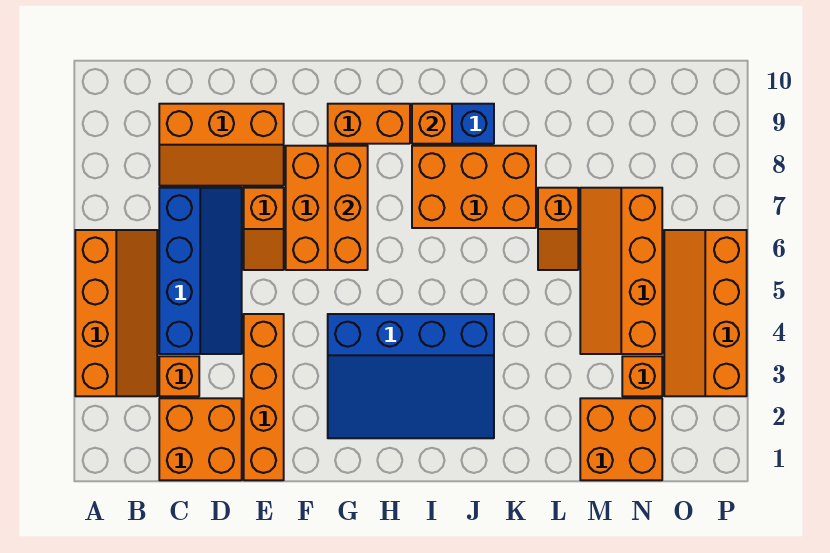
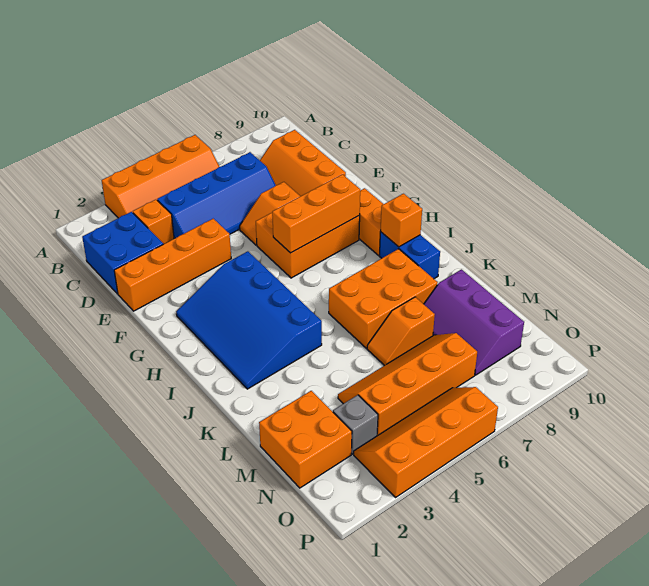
orange 2x2 brick [159,398,242,480] -> blue 2x2 brick [82,212,163,294]
orange 2x3 brick [412,146,536,228] -> orange 2x3 brick turned to [329,249,438,348]
none -> purple 2x3 slope [424,269,524,375]
orange 1x1 brick [622,356,662,396] -> grey 1x1 brick [333,395,378,454]

